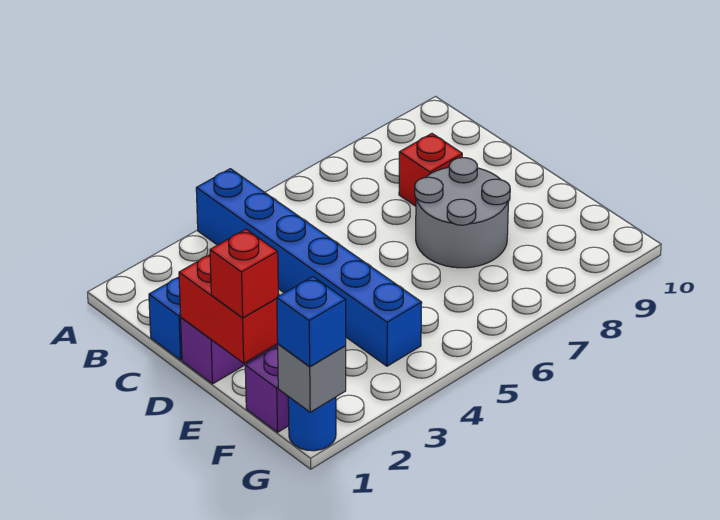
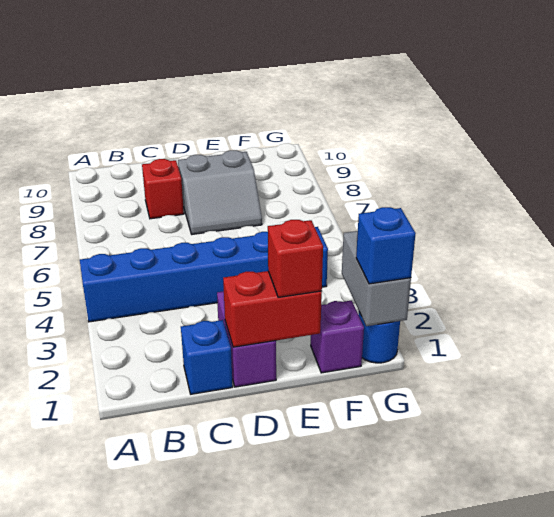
grey 2x2 round brick [415,158,510,268] -> grey 2x2 slope [178,150,262,234]
grey 1x1 brick [278,344,346,412] -> grey 1x2 brick [342,231,411,326]

